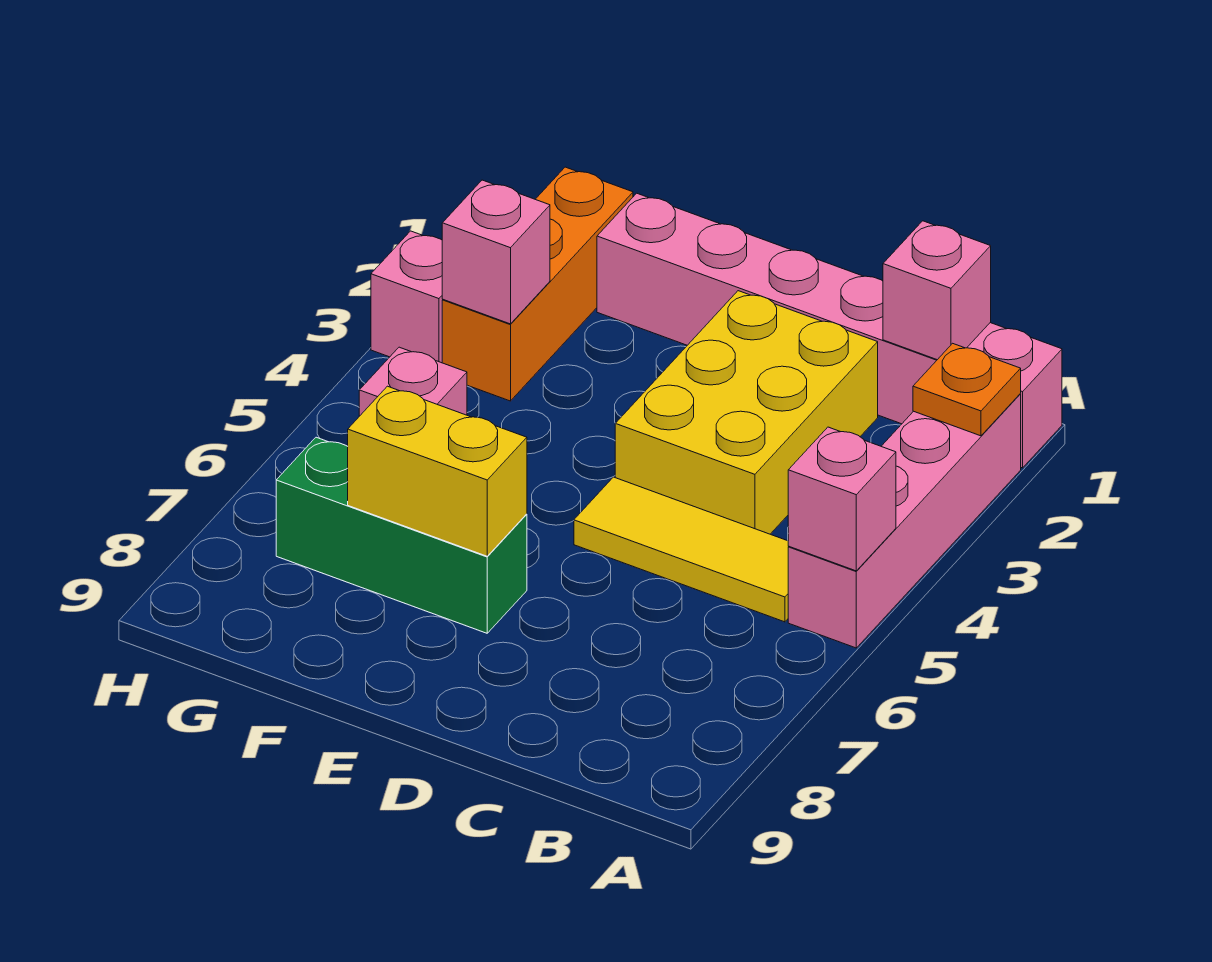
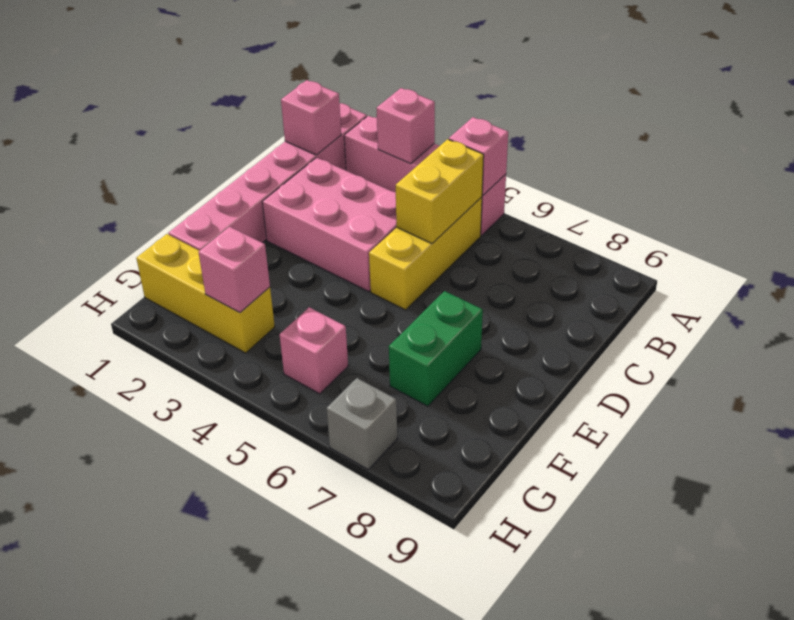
orange 1x1 plate [913,343,1021,436] -> none
yellow 1x3 tile [574,477,789,622] -> yellow 1x3 brick [369,197,482,310]
yellow 2x3 brick [615,291,878,534] -> pink 2x3 brick [262,158,397,292]
green 1x3 brick [276,437,527,633] -> green 1x2 brick [389,291,483,406]
yellow 1x2 brick [347,386,527,556] -> yellow 1x2 brick moved to [396,139,484,244]
orange 1x3 brick [442,167,633,401] -> yellow 1x3 brick [136,234,275,353]
pink 1x1 brick [371,231,443,363] -> pink 1x1 brick moved to [377,88,435,164]
none -> grey 1x1 brick [327,378,397,469]

